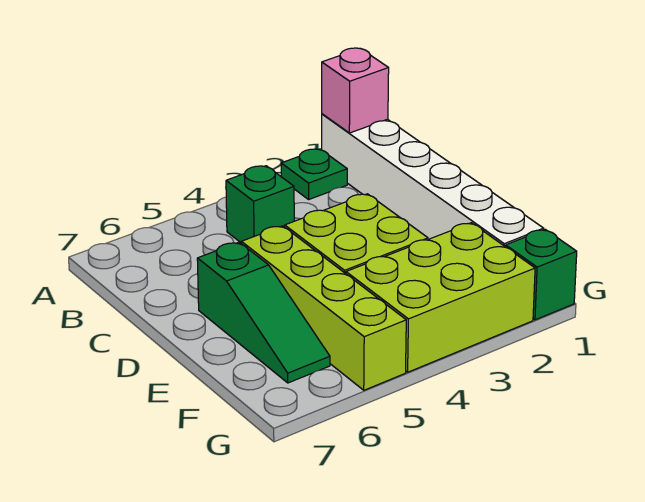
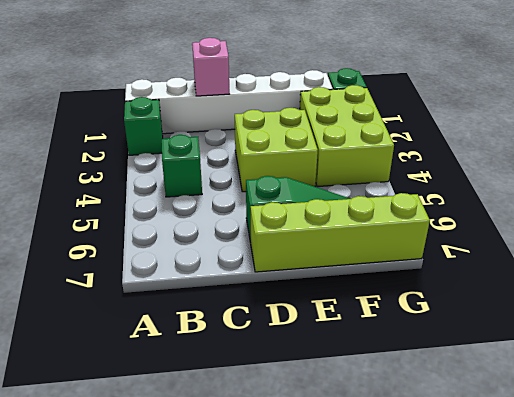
pink 1x1 brick [322,48,389,133] -> pink 1x1 brick moved to [192,38,230,96]
green 1x1 plate [281,149,347,199] -> green 1x1 brick [124,97,163,155]
lime 1x4 brick [241,226,406,390] -> lime 1x4 brick moved to [251,193,430,272]

